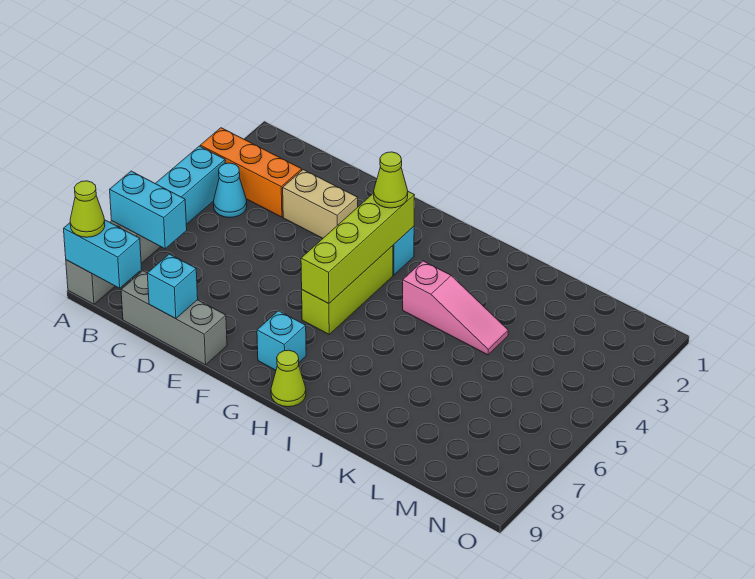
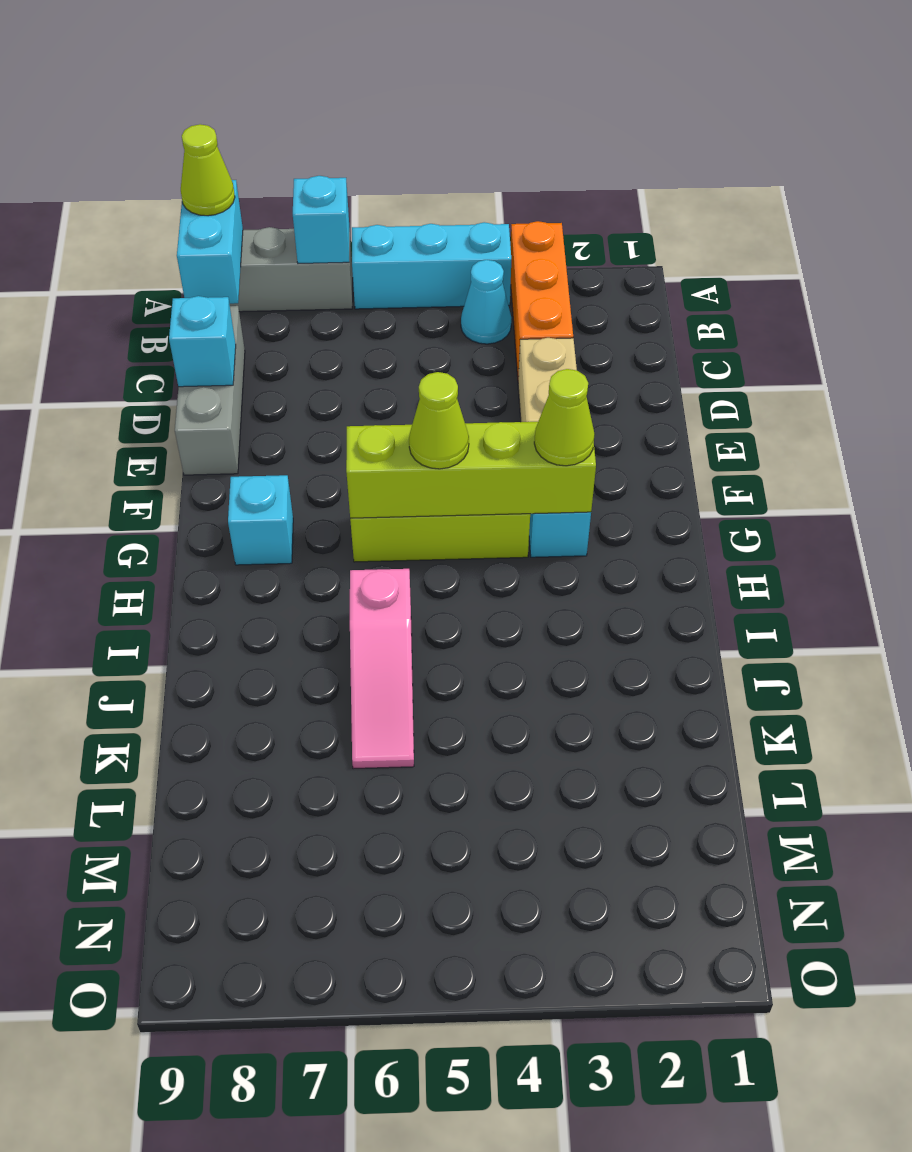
cyan 1x2 brick [110,171,187,249] -> cyan 1x1 brick [293,176,349,263]
lime 1x1 cone [271,350,306,407] -> lime 1x1 cone moved to [409,372,469,469]
pink 1x3 slope [403,261,508,355] -> pink 1x3 slope moved to [350,569,414,769]

